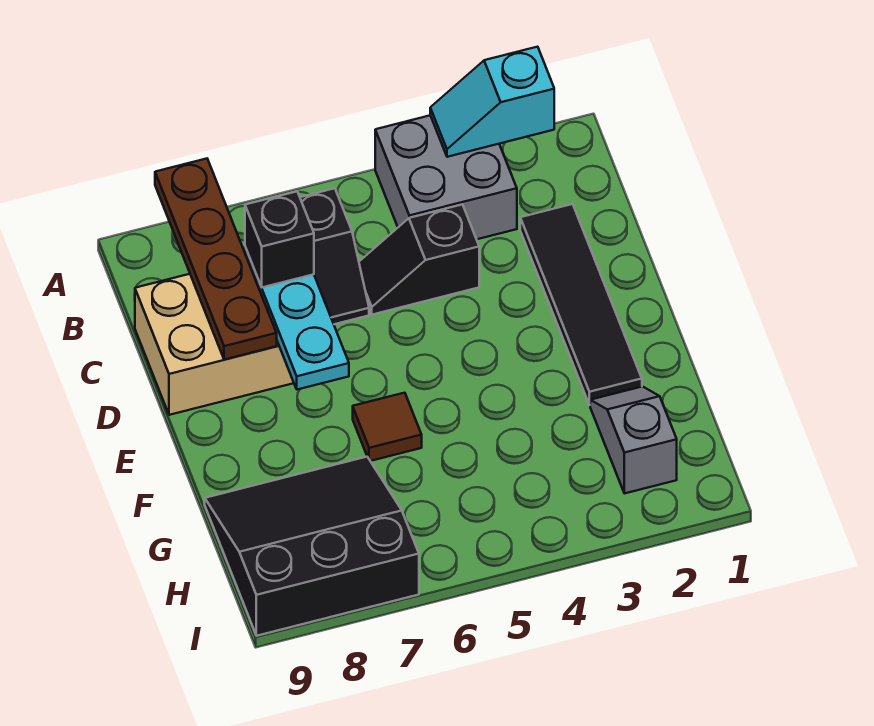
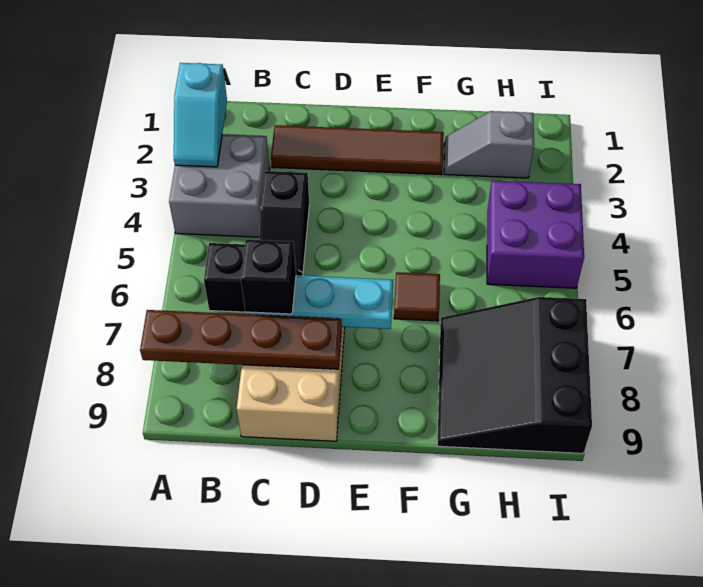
black 1x4 tile [520,204,642,405] -> brown 1x4 tile [271,125,444,175]
none -> purple 2x2 brick [487,180,584,288]

